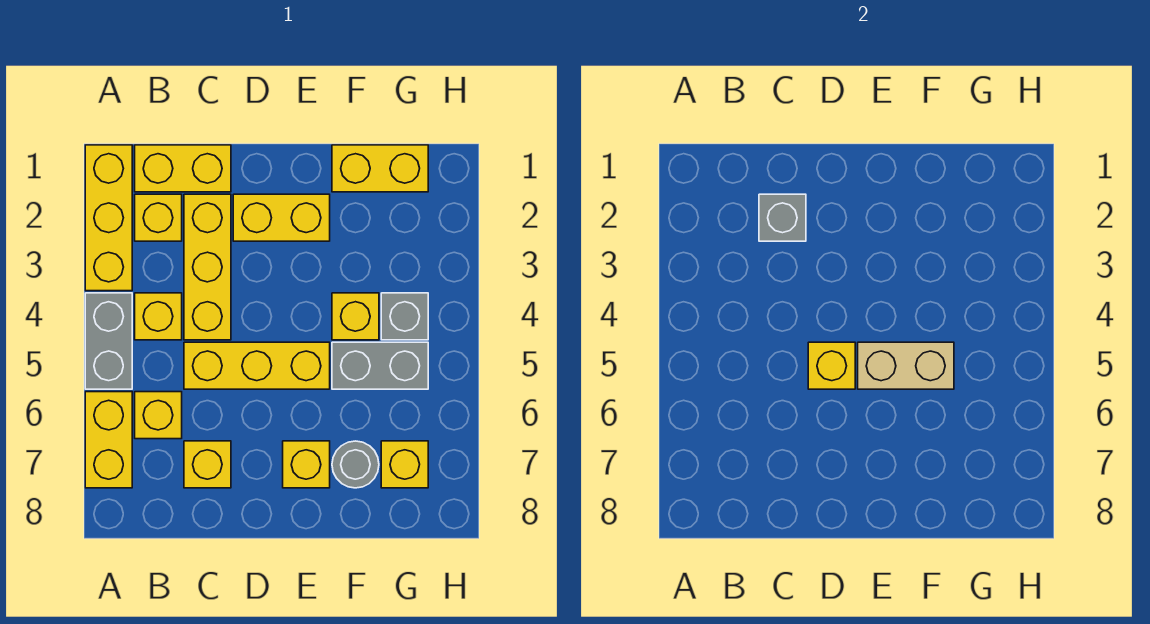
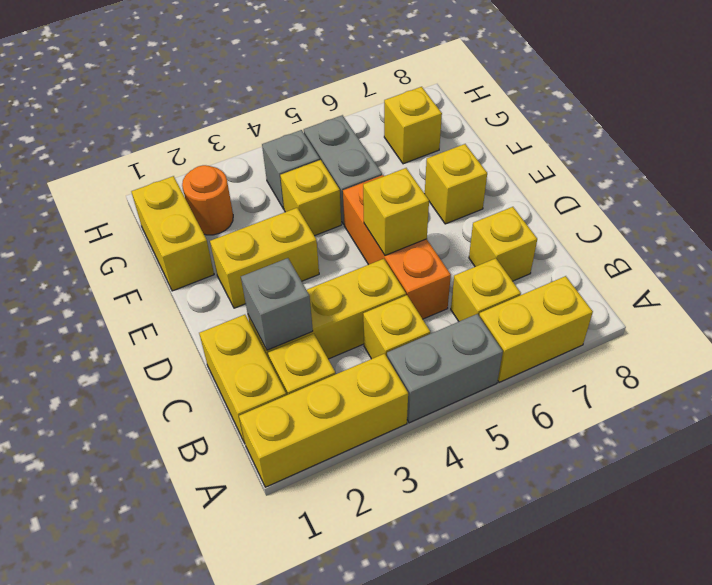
yellow 1x3 brick [184,342,330,389] -> orange 1x3 brick [343,175,451,319]
yellow 1x2 brick [233,194,330,241] -> yellow 1x2 brick turned to [210,208,319,308]
tan 1x2 brick [858,342,954,389] -> none
grey 1x1 round brick [332,441,379,488] -> none
none -> orange 1x1 round brick [182,165,233,235]

